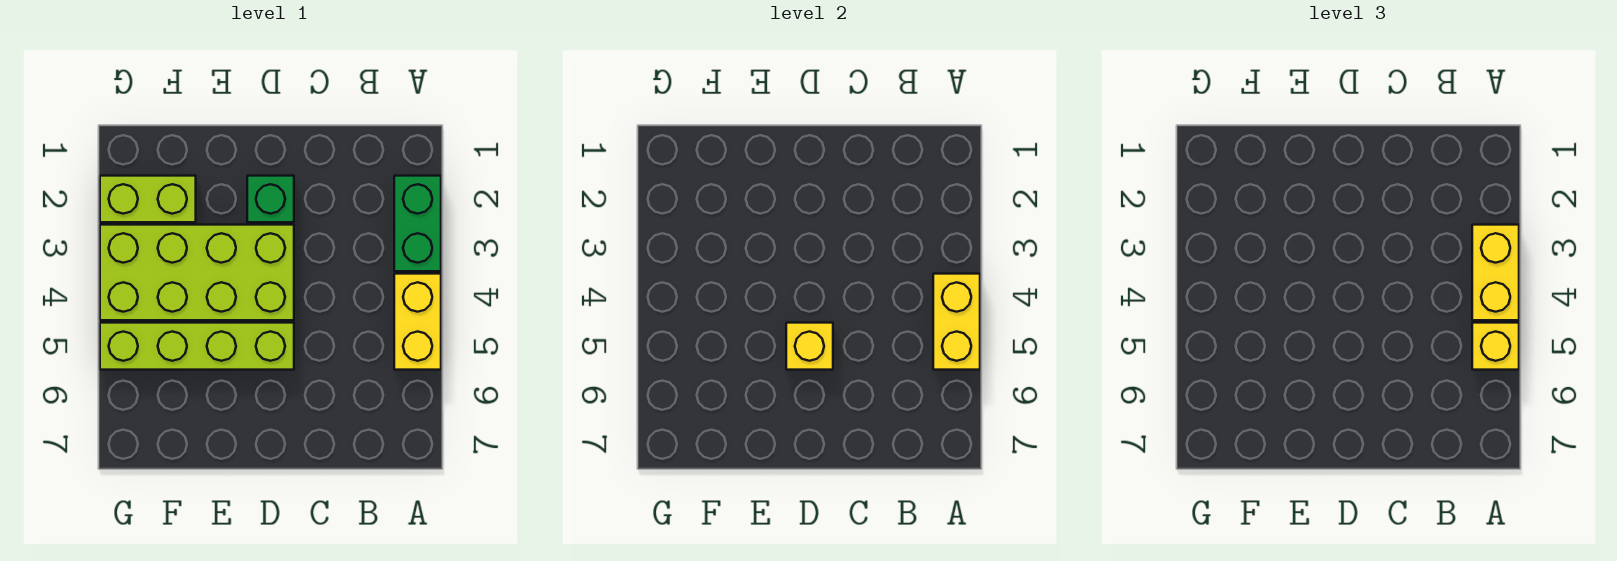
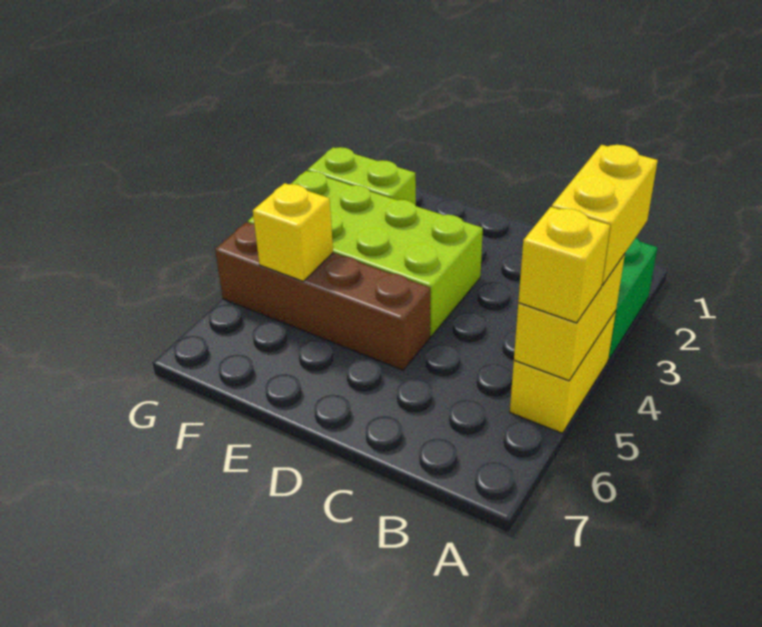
green 1x1 brick [247,176,294,222] -> none
lime 1x4 brick [100,323,294,370] -> brown 1x4 brick [215,222,430,370]
yellow 1x1 brick [786,323,833,370] -> yellow 1x1 brick moved to [253,183,333,281]

